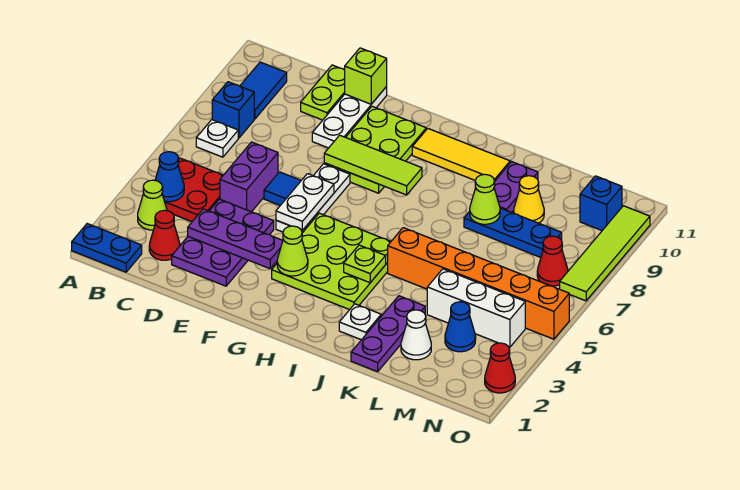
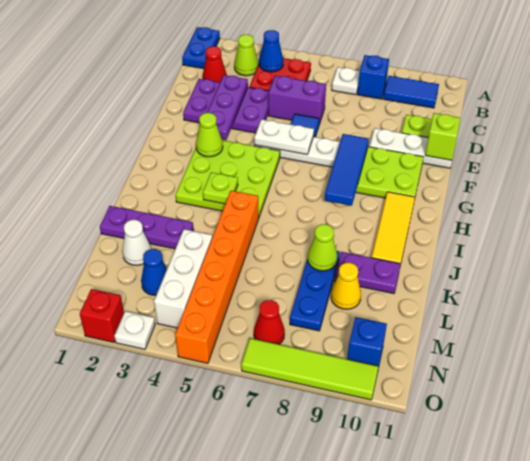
lime 1x3 tile [324,135,422,195] -> blue 1x3 tile [325,134,369,206]
white 1x1 plate [339,304,381,340] -> white 1x1 plate moved to [114,311,155,349]
red 1x1 cone [485,343,515,393] -> red 1x1 brick [80,289,124,342]

